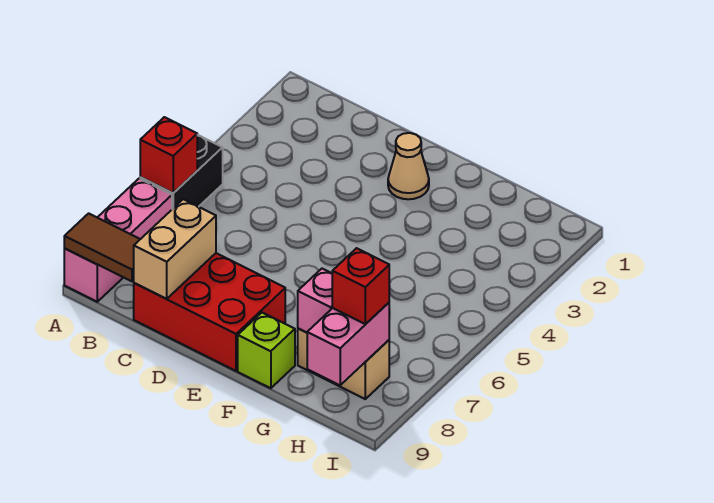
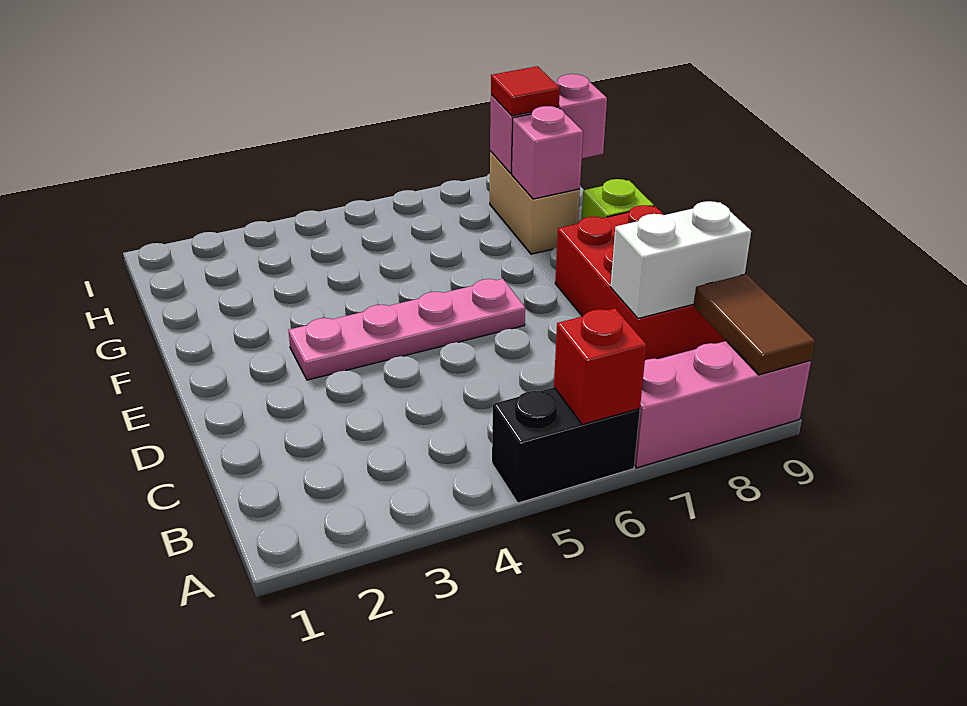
tan 1x2 brick [134,199,216,299] -> white 1x2 brick [611,201,751,318]
tan 1x1 cone [388,133,429,199] -> none
none -> pink 1x4 plate [288,279,525,380]
red 1x1 brick [332,248,389,324] -> red 1x1 tile [491,66,560,116]

